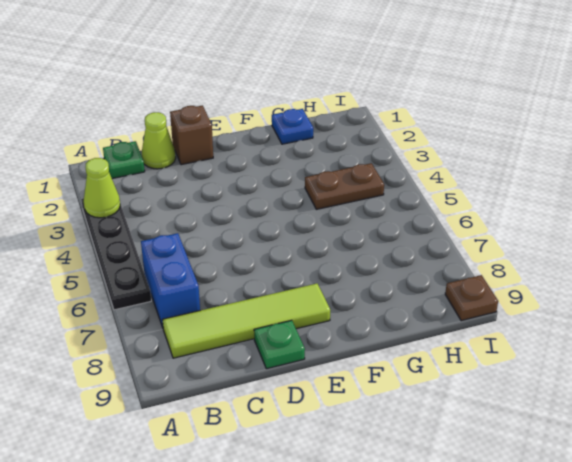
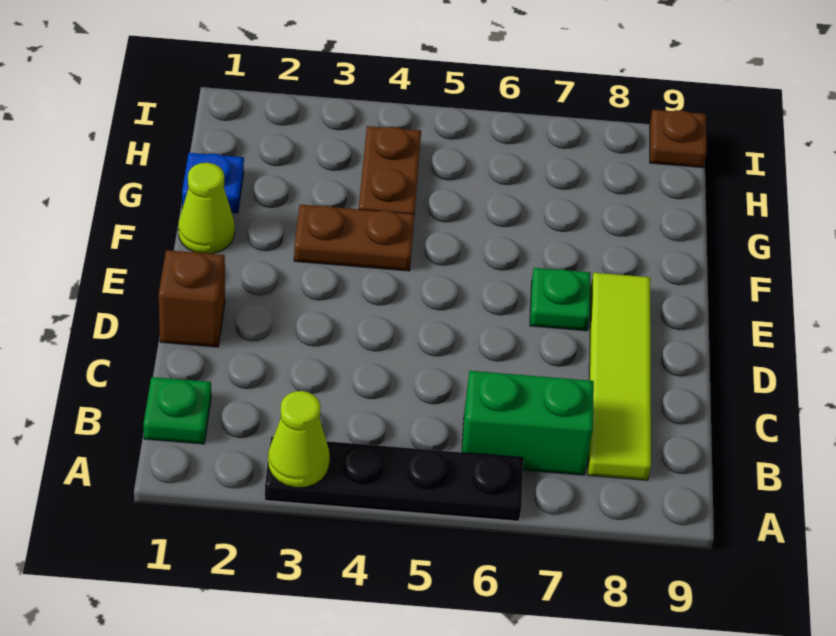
blue 1x2 brick [141,233,200,328] -> green 1x2 brick [462,371,594,475]
lime 1x1 cone [142,112,176,169] -> lime 1x1 cone moved to [178,163,235,254]
green 1x1 plate [254,320,305,369] -> green 1x1 plate moved to [530,268,591,331]
none -> brown 1x2 plate [294,205,415,271]

